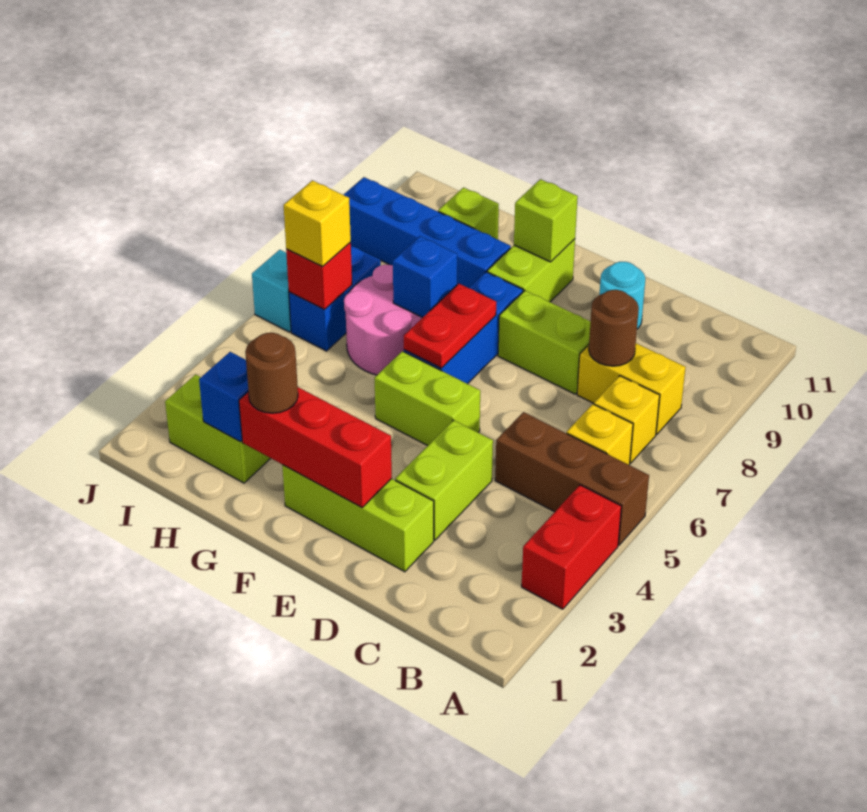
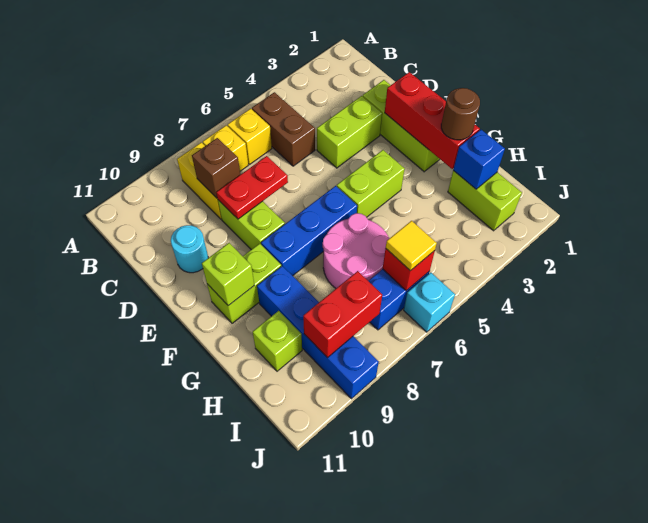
red 1x2 brick [522,485,621,609] -> red 1x2 brick moved to [303,271,382,358]
brown 1x3 brick [495,412,649,545] -> brown 1x2 brick [252,92,315,166]
brown 1x1 round brick [589,290,639,366] -> brown 1x1 brick [192,138,240,198]
lime 1x2 brick [375,351,480,446] -> lime 1x2 brick turned to [337,150,405,217]
red 1x2 plate [404,284,496,368] -> red 1x2 plate moved to [216,156,288,219]
blue 1x1 brick [393,236,457,318] -> none
yellow 1x1 brick [284,180,351,266] -> yellow 1x1 tile [386,221,437,270]

